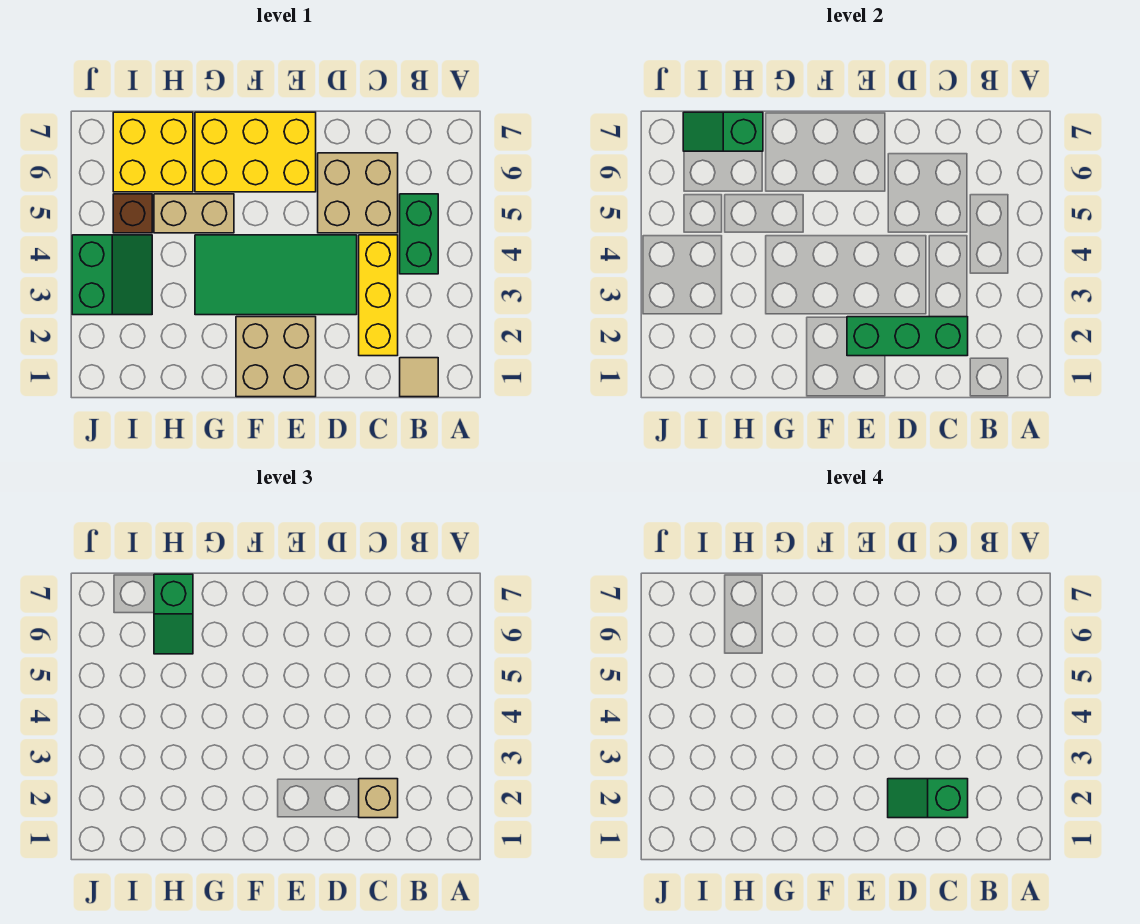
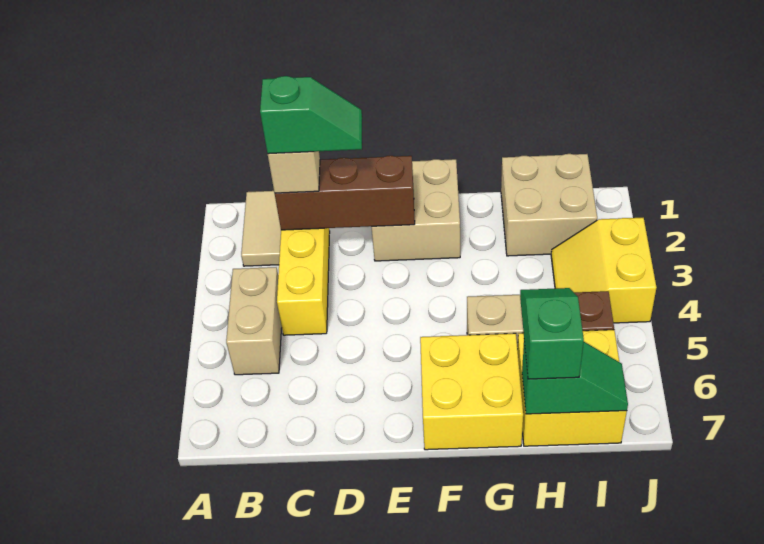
tan 1x1 tile [400,358,438,397] -> tan 1x2 tile [241,191,281,266]
green 1x2 brick [400,194,438,274] -> tan 1x2 brick [226,267,282,375]
green 1x3 brick [847,317,968,356] -> brown 1x3 brick [275,156,415,230]
tan 2x2 brick [318,153,398,233] -> tan 2x2 brick moved to [501,154,597,256]
green 2x4 tile [195,235,357,315] -> none
yellow 2x3 brick [195,112,316,192] -> yellow 2x2 brick [420,333,523,450]
green 2x2 slope [72,235,152,315] -> yellow 2x2 slope [551,218,657,323]

